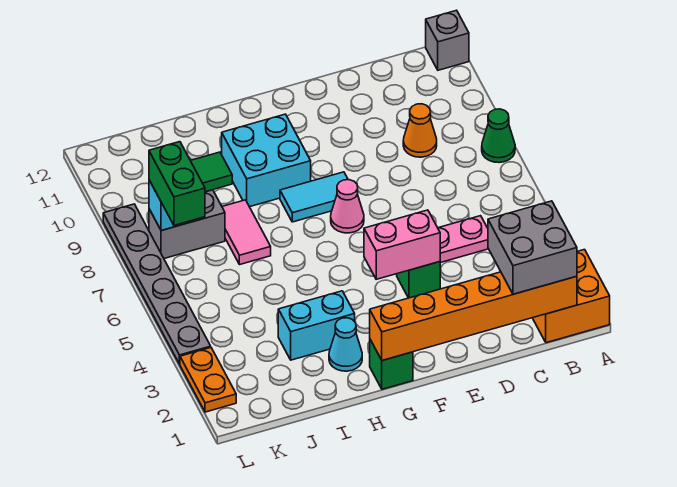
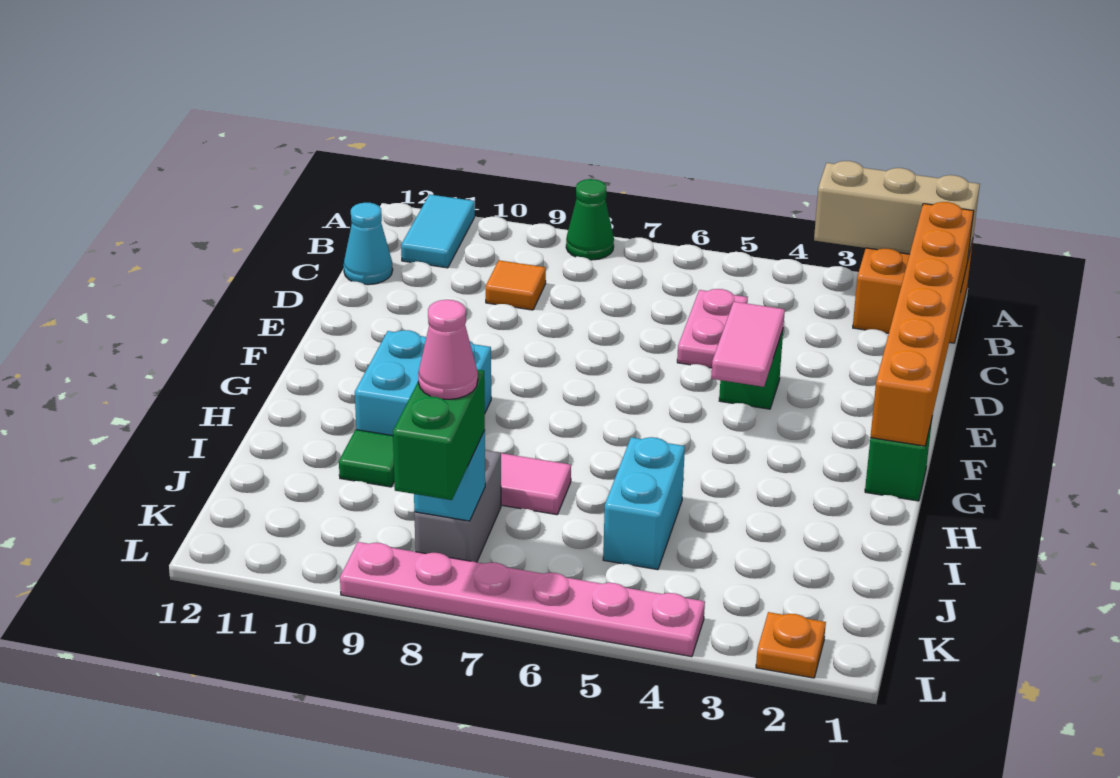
none -> tan 1x3 brick [814,161,980,262]
grey 1x1 brick [426,10,469,70] -> none
grey 2x2 brick [488,201,577,294] -> none
orange 1x1 cone [403,104,437,157] -> orange 1x1 tile [485,260,546,310]
pink 1x2 brick [364,210,440,279] -> pink 1x2 tile [711,302,785,387]
pink 1x1 cone [331,180,364,233] -> pink 1x1 cone moved to [418,300,478,399]
cyan 1x2 tile [280,172,348,222] -> cyan 1x2 tile moved to [401,194,475,268]
cyan 1x1 cone [329,318,362,371] -> cyan 1x1 cone moved to [344,203,393,285]
cyan 1x2 brick [278,291,355,360] -> cyan 1x2 brick moved to [603,437,685,570]
green 1x2 brick [149,142,205,225] -> green 1x2 brick turned to [393,370,485,500]
orange 1x2 plate [180,348,236,412] -> orange 1x1 plate [756,612,826,678]
grey 1x6 plate [103,204,211,364] -> pink 1x6 plate [340,542,705,657]

